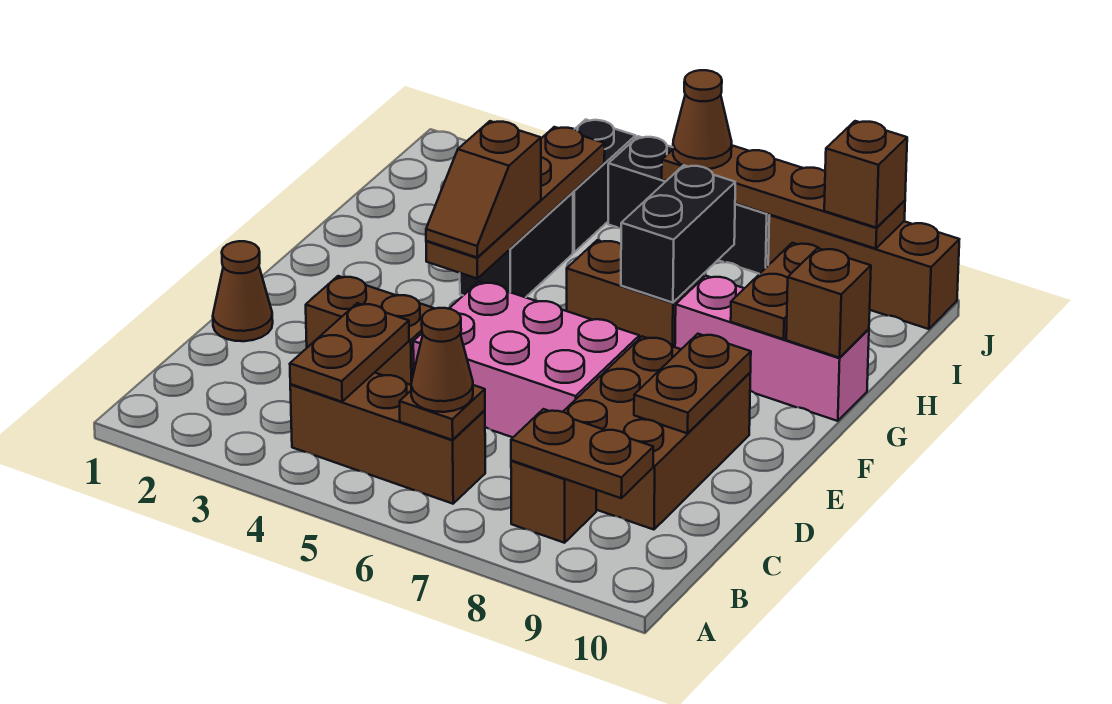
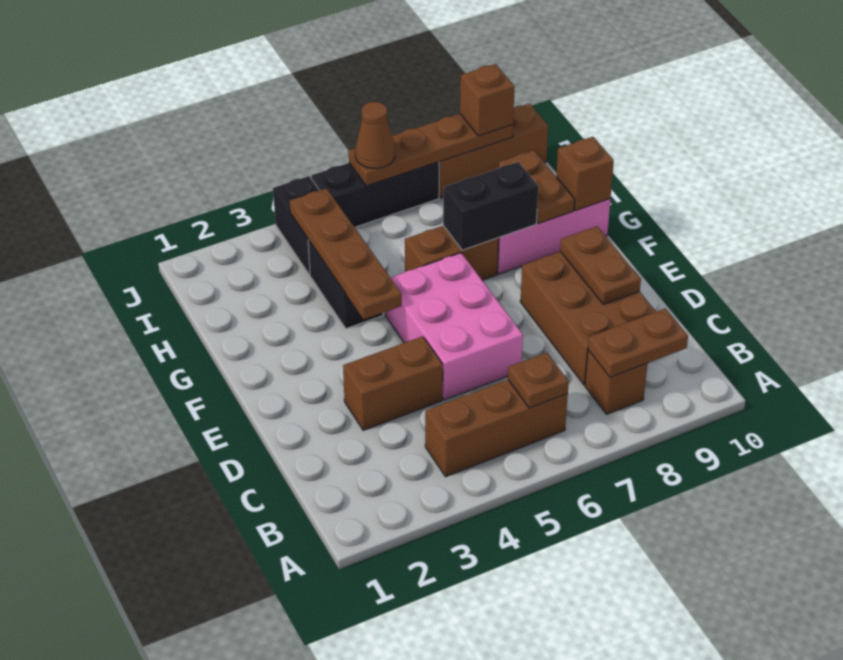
brown 1x2 plate [290,303,409,402] -> none
brown 1x1 cone [411,308,473,412] -> none
brown 1x1 cone [213,241,273,341] -> none
pink 2x3 brick [413,282,639,437] -> pink 2x3 brick turned to [386,253,523,400]
brown 1x2 slope [426,121,541,257] -> none
black 1x2 brick [621,165,735,303] -> black 1x2 brick turned to [443,162,538,250]

